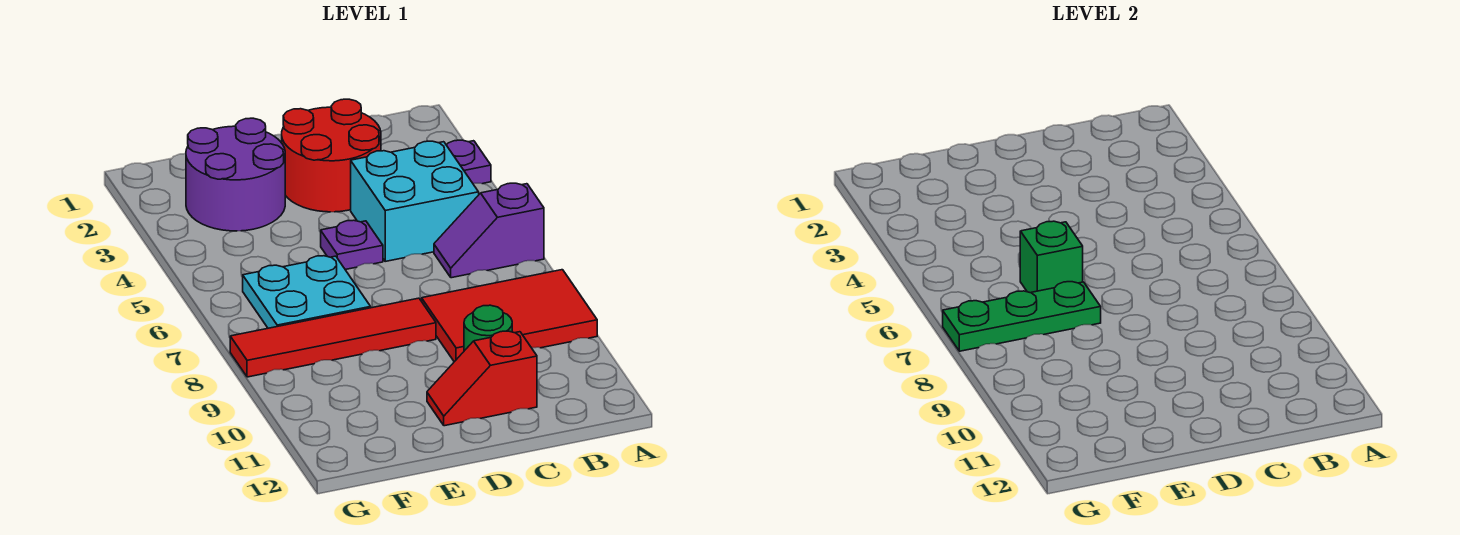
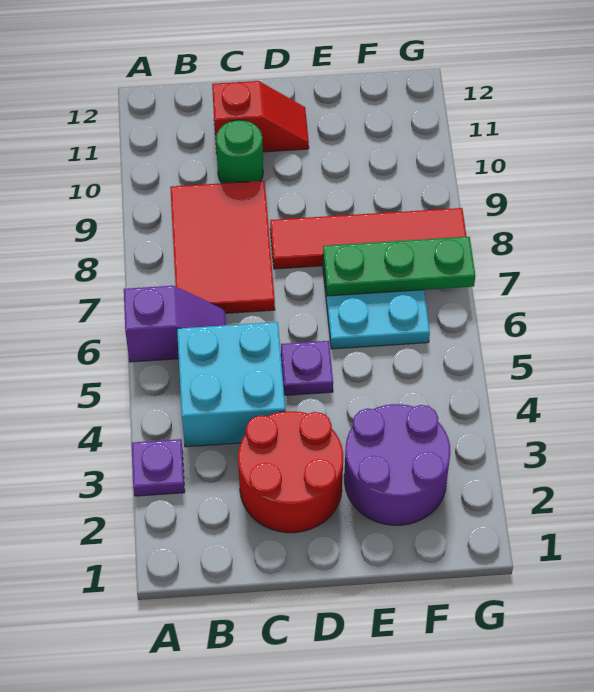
red 2x3 tile [422,270,597,362] -> red 2x3 tile turned to [170,181,275,313]
green 1x1 brick [1020,221,1083,293] -> none

